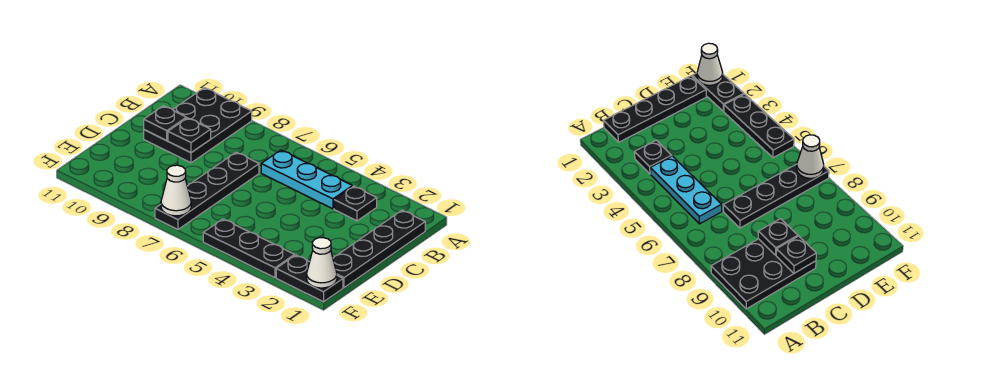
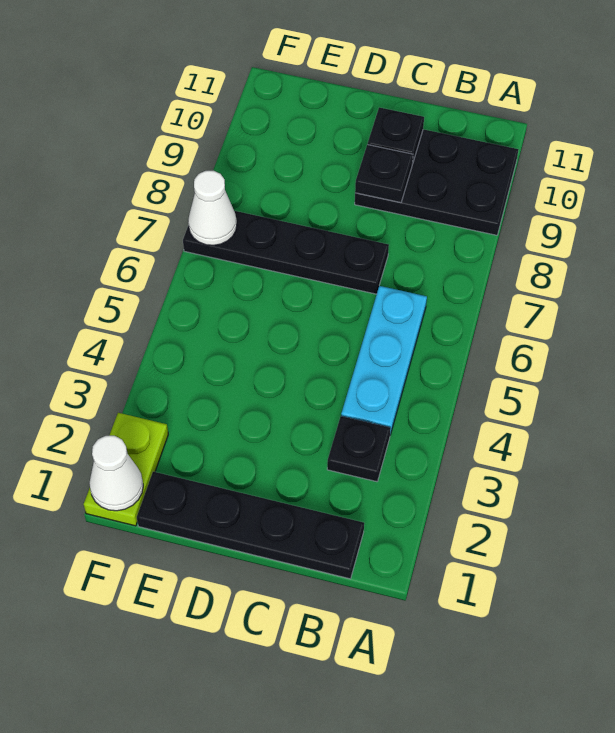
black 1x2 plate [276,255,343,302] -> lime 1x2 plate [84,413,168,526]
black 1x3 plate [203,219,295,278] -> none

